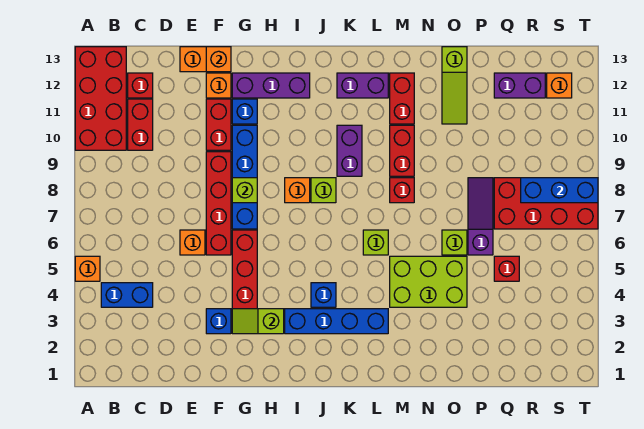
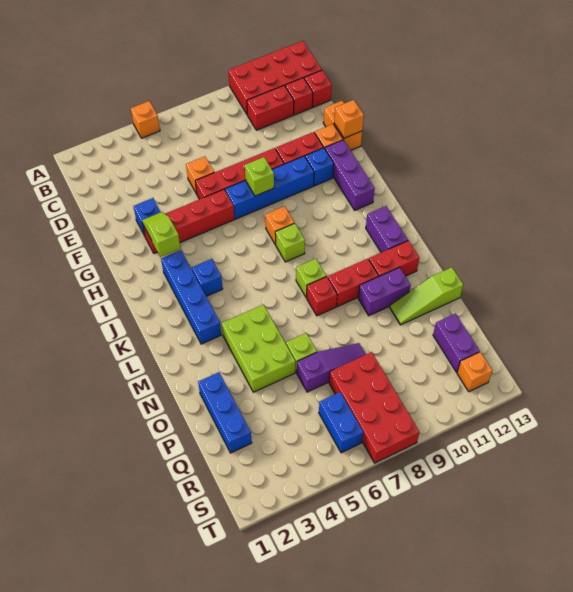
blue 1x2 brick [101,283,153,307] -> blue 1x2 brick moved to [319,392,363,453]
purple 1x2 brick [337,125,362,176] -> purple 1x2 brick moved to [358,267,411,316]
lime 1x1 brick [363,230,388,255] -> lime 1x1 brick moved to [296,259,326,298]
red 1x1 brick [494,256,519,281] -> red 1x1 brick moved to [304,70,332,107]
blue 1x3 brick [521,178,598,203] -> blue 1x3 brick moved to [198,372,252,453]

